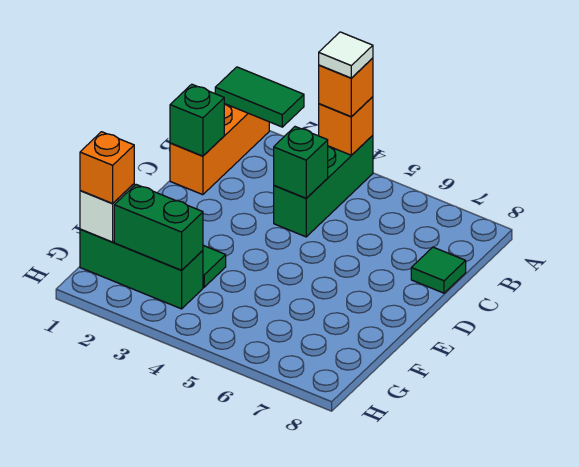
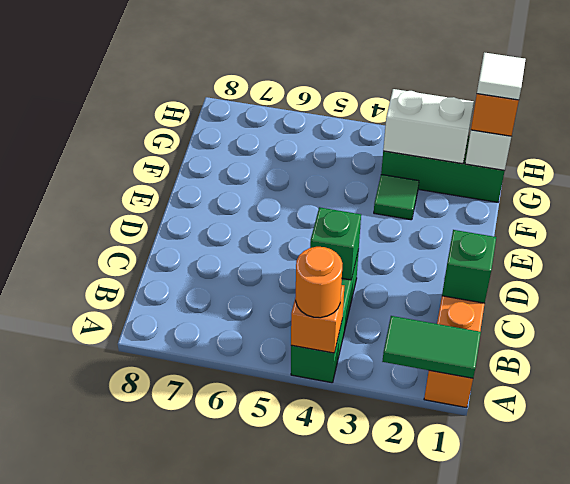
orange 1x1 brick [319,58,373,117] -> orange 1x1 round brick [296,247,343,318]
white 1x1 tile [319,32,373,78] -> white 1x1 tile moved to [477,52,526,100]
green 1x1 tile [411,247,466,293] -> none
green 1x2 brick [114,185,203,270] -> white 1x2 brick [383,89,474,164]

